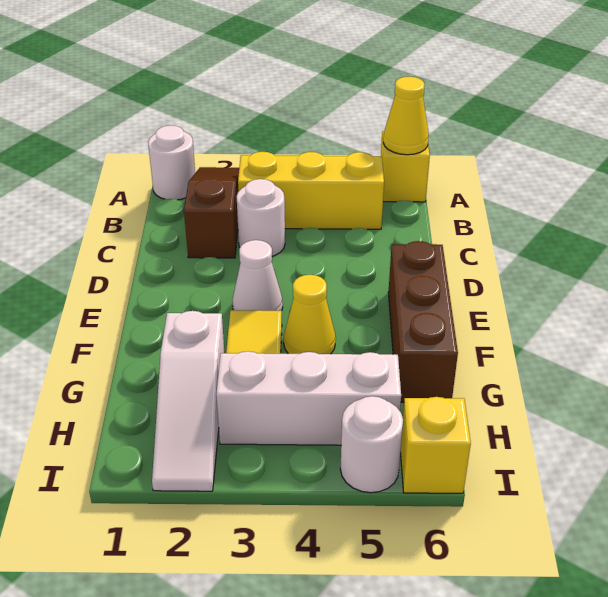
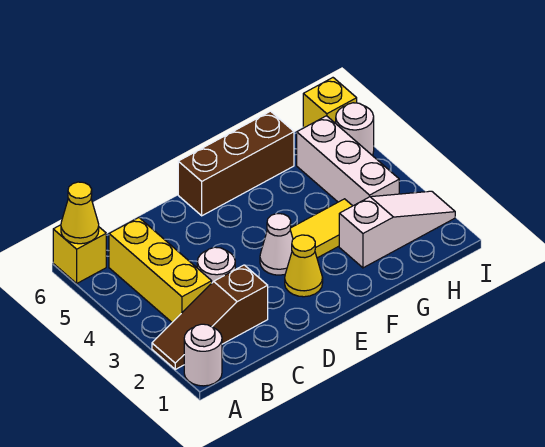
yellow 1x1 cone [284,275,336,354] -> yellow 1x1 cone moved to [285,235,323,297]

